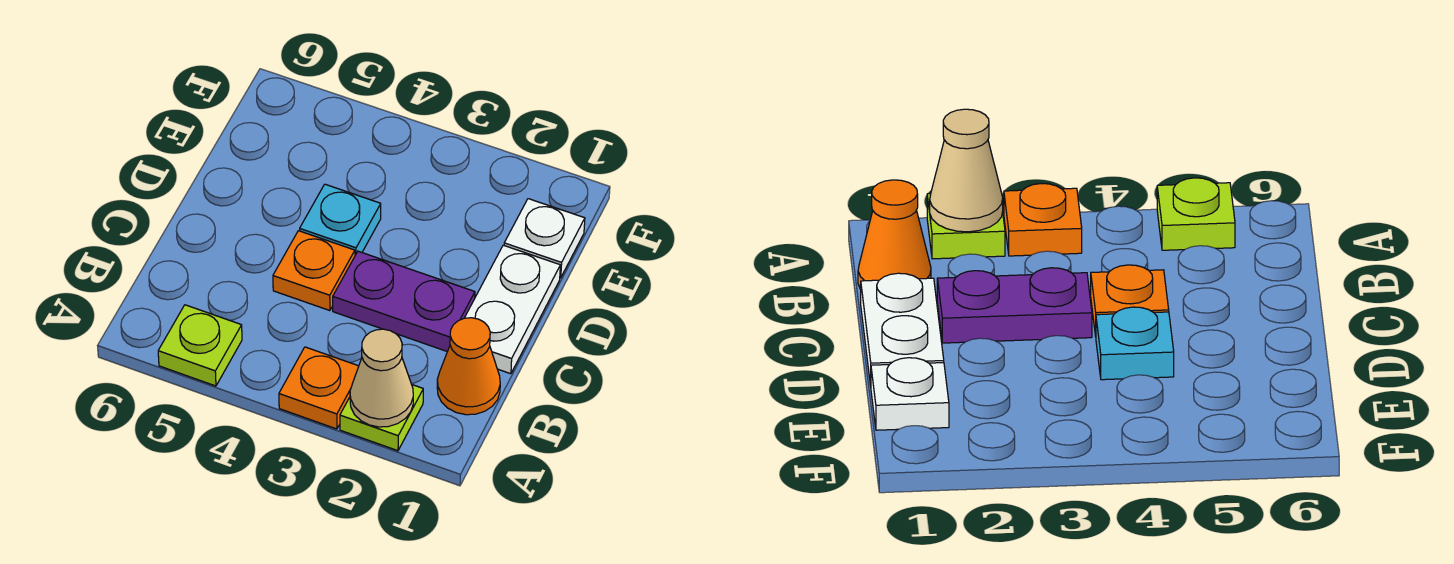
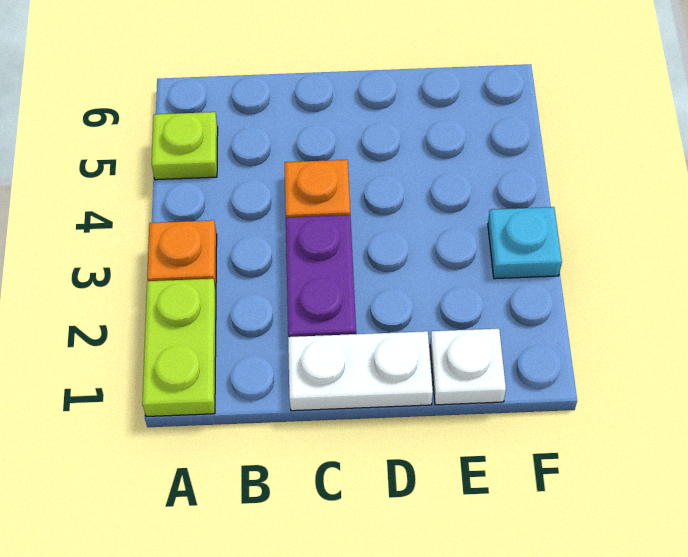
lime 1x1 plate [340,385,423,451] -> lime 1x2 plate [142,279,216,417]
tan 1x1 cone [350,329,413,427] -> none
orange 1x1 cone [437,318,500,415] -> none
cyan 1x1 plate [300,184,381,255] -> cyan 1x1 plate moved to [488,207,562,279]

